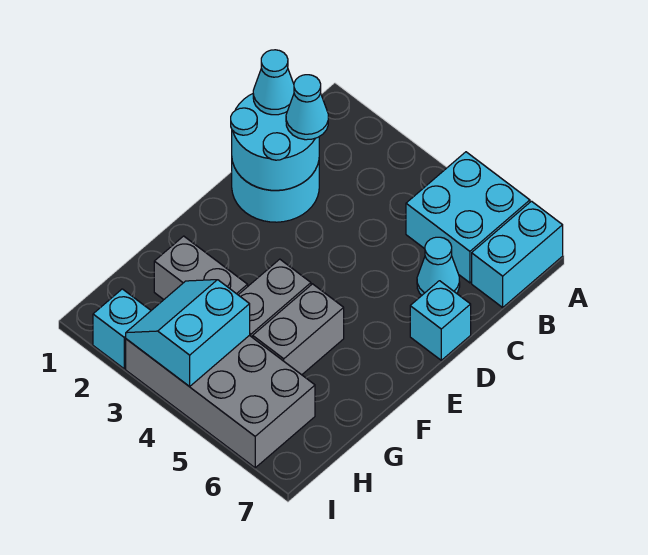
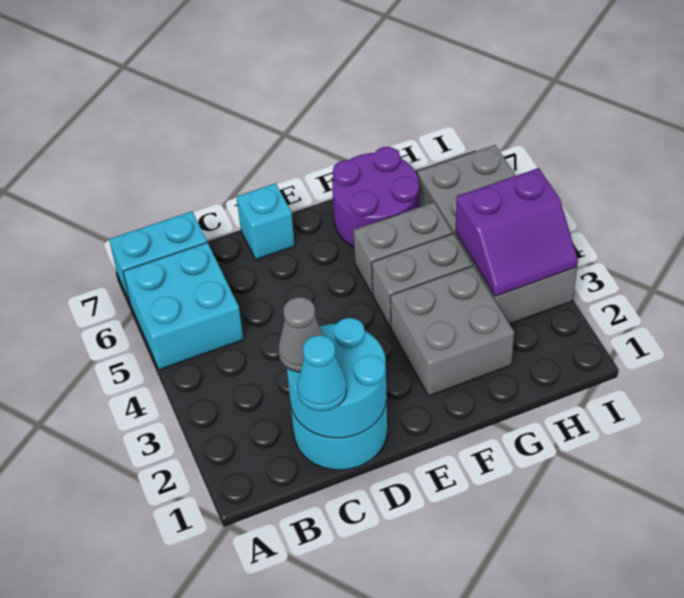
cyan 1x1 cone [286,75,328,140] -> grey 1x1 cone [278,297,323,372]
cyan 1x1 cone [417,237,460,295] -> none
none -> purple 2x2 round brick [332,147,419,247]
grey 1x2 brick [154,236,248,299] -> grey 2x2 brick [390,266,514,396]
cyan 2x2 slope [126,280,250,387] -> purple 2x2 slope [456,168,578,296]
cyan 1x1 brick [93,289,151,369] -> none

